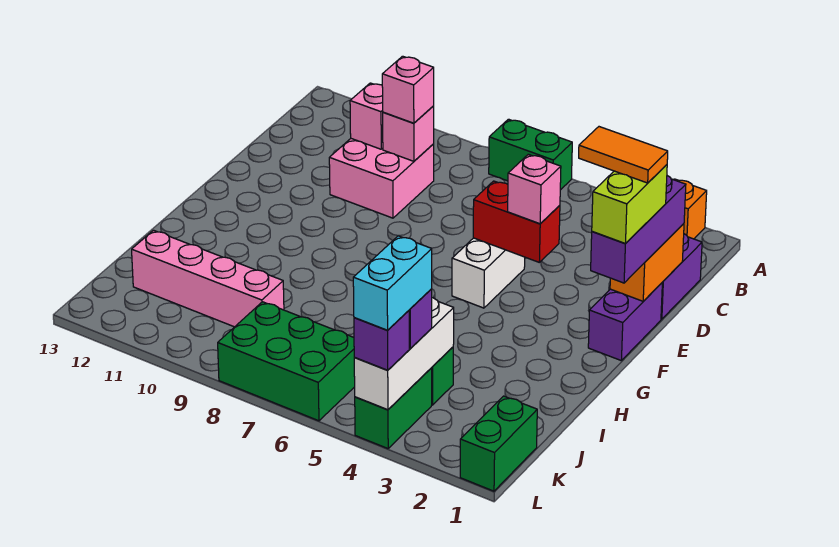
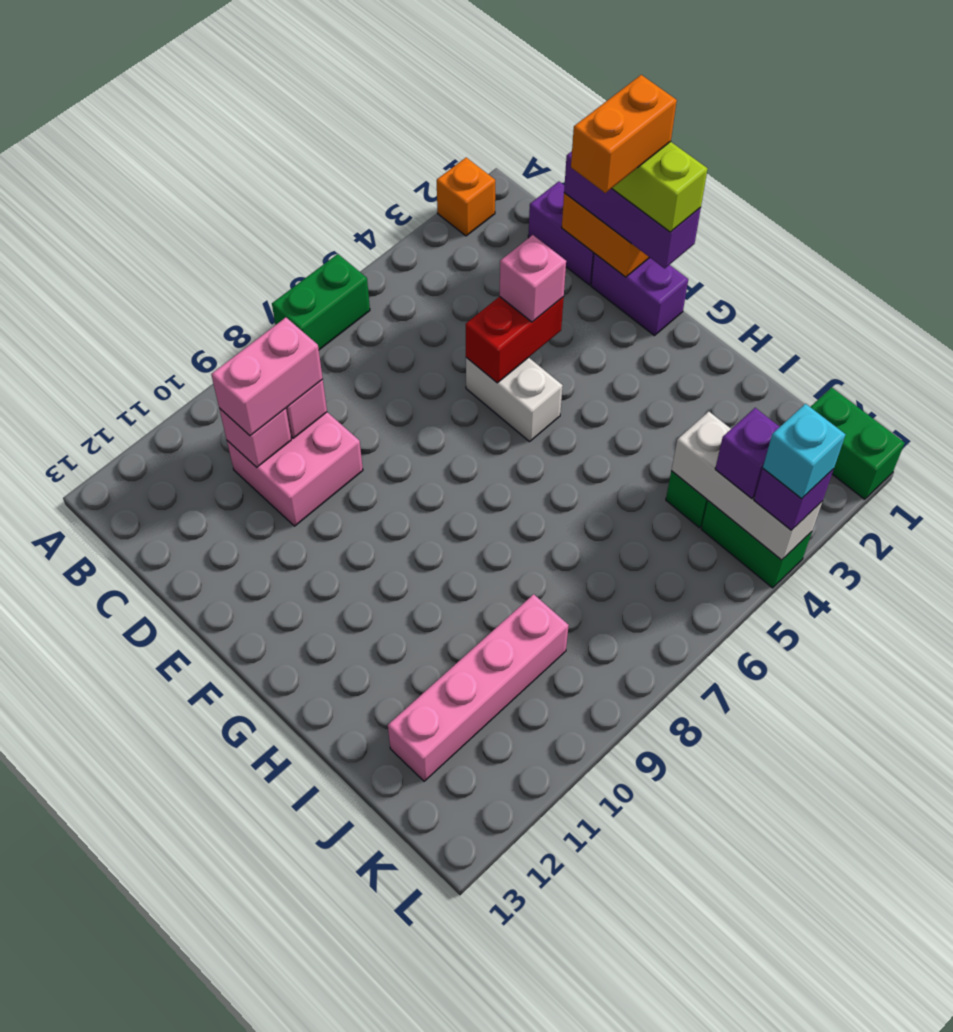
pink 1x1 brick [382,56,434,123] -> pink 1x2 brick [211,318,323,436]
orange 1x2 tile [579,127,668,183] -> orange 1x2 brick [571,75,677,193]
cyan 1x2 brick [353,236,432,330] -> cyan 1x1 brick [763,404,846,499]
green 2x3 brick [218,302,355,421] -> none

